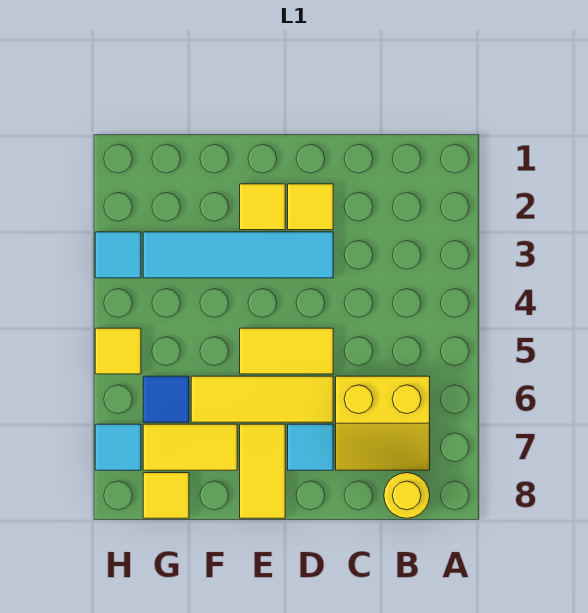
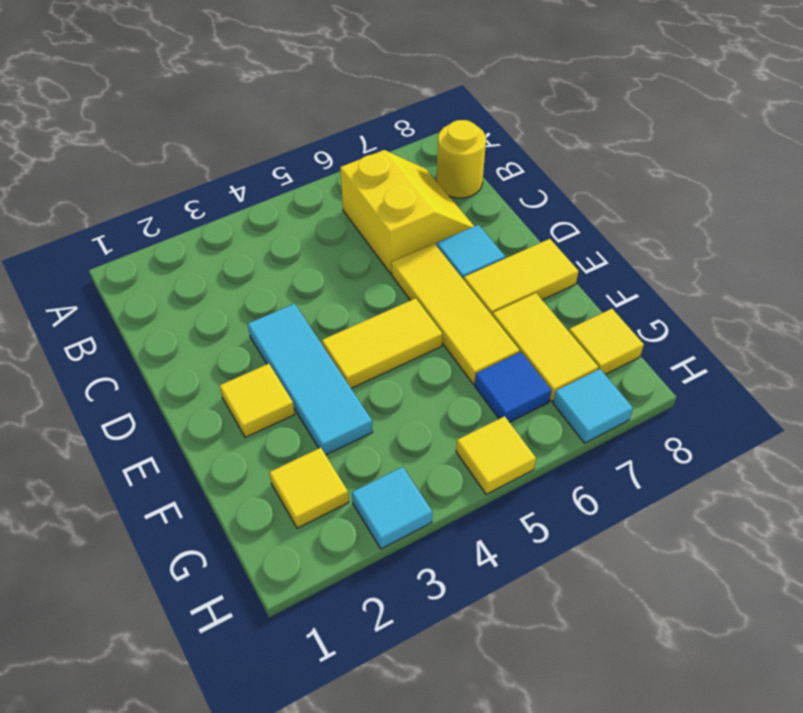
yellow 1x1 tile [288,184,333,230] -> yellow 1x1 tile moved to [269,448,349,528]
cyan 1x4 tile [143,232,333,278] -> cyan 1x3 tile [248,304,373,455]
yellow 1x2 tile [240,328,333,374] -> yellow 1x2 tile turned to [322,298,442,388]

